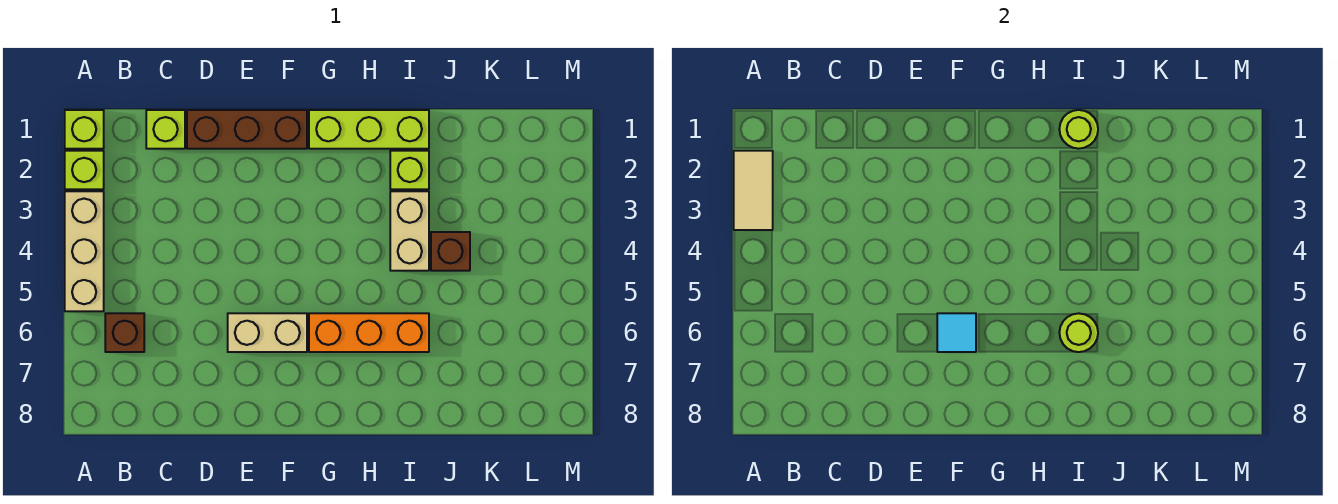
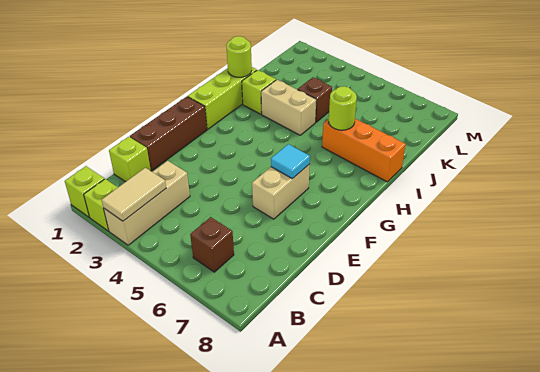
tan 1x2 tile [734,151,773,230] -> tan 1x2 tile turned to [102,168,166,221]
tan 1x3 brick [65,191,104,311] -> tan 1x3 brick turned to [104,161,190,245]
orange 1x3 brick [309,313,429,352] -> orange 1x3 brick turned to [322,119,406,182]

